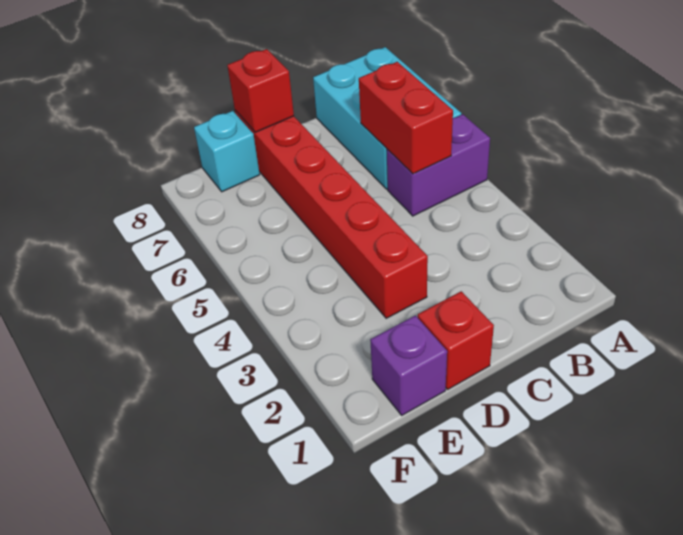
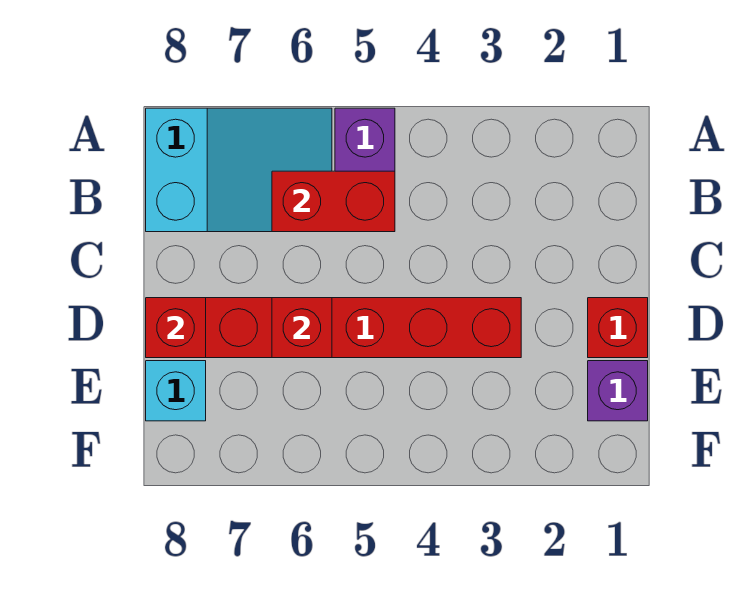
cyan 2x3 brick [313,47,461,189] -> cyan 2x3 slope [146,108,332,232]
none -> red 1x1 brick [272,298,332,358]

